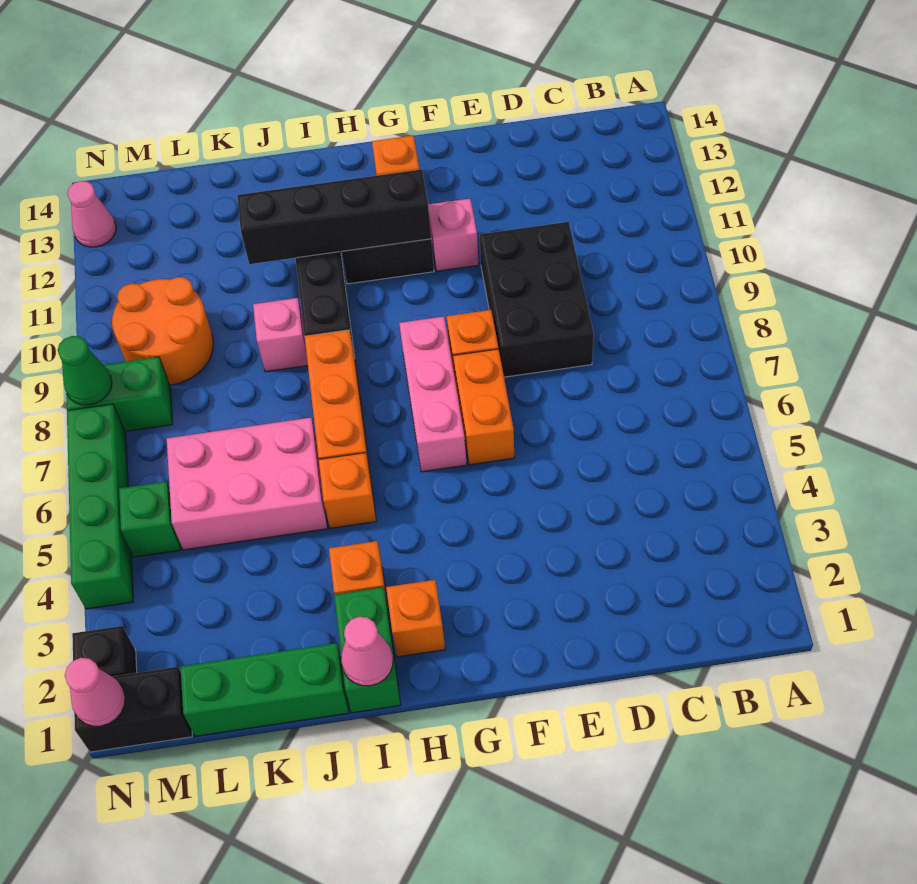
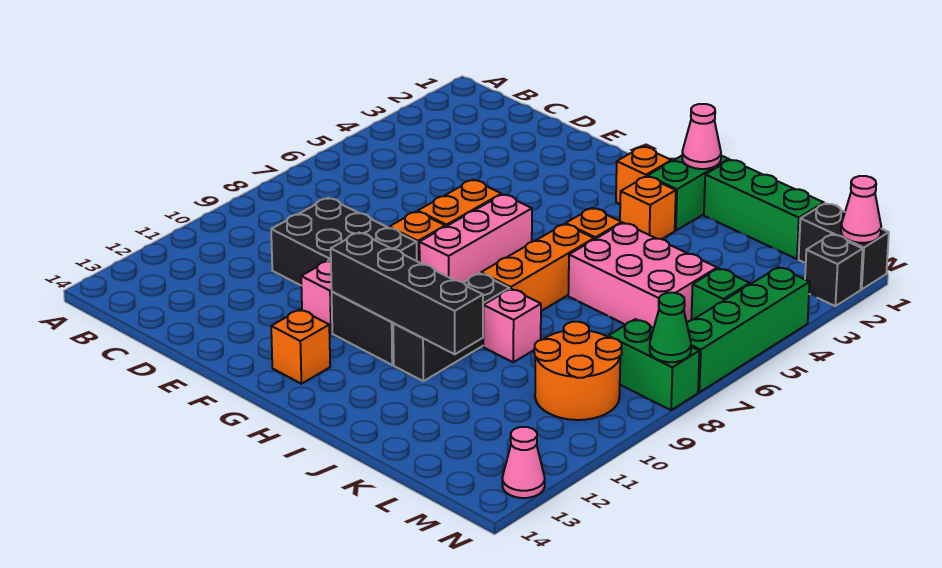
black 2x3 brick [480,222,594,377] -> black 2x3 brick turned to [271,198,417,285]

